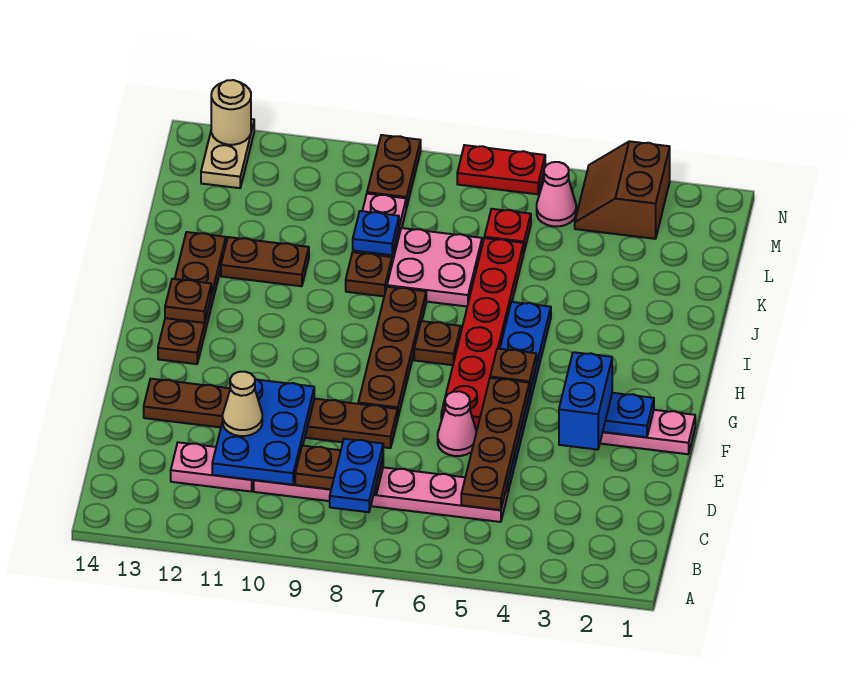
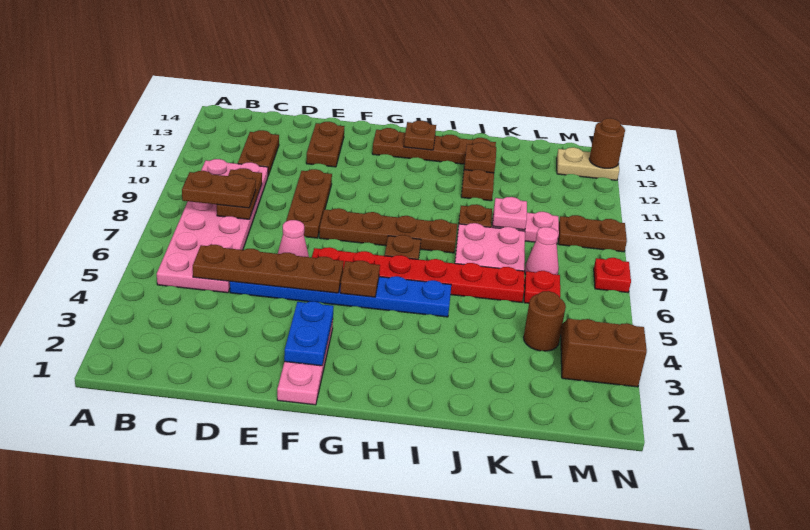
blue 1x2 plate [330,439,383,512] -> brown 1x2 plate [182,171,256,208]
pink 1x6 plate [254,467,508,522] -> pink 2x6 plate [157,159,268,293]
blue 2x3 plate [212,379,314,485] -> none
pink 1x2 plate [171,442,254,492] -> brown 1x2 plate [238,130,279,176]
tan 1x1 cone [223,372,262,436] -> none
blue 1x2 brick [559,352,612,450] -> none
none -> brown 1x1 plate [464,143,496,173]
blue 1x1 plate [353,211,399,255] -> pink 1x1 plate [493,197,527,230]
none -> brown 1x1 round brick [524,291,566,351]
pink 1x1 cone [537,162,576,226] -> pink 1x1 cone moved to [525,227,559,275]
red 1x2 plate [457,145,545,194] -> red 1x1 plate [594,258,631,293]
tan 1x1 round brick [211,80,251,145] -> brown 1x1 round brick [589,118,625,168]

